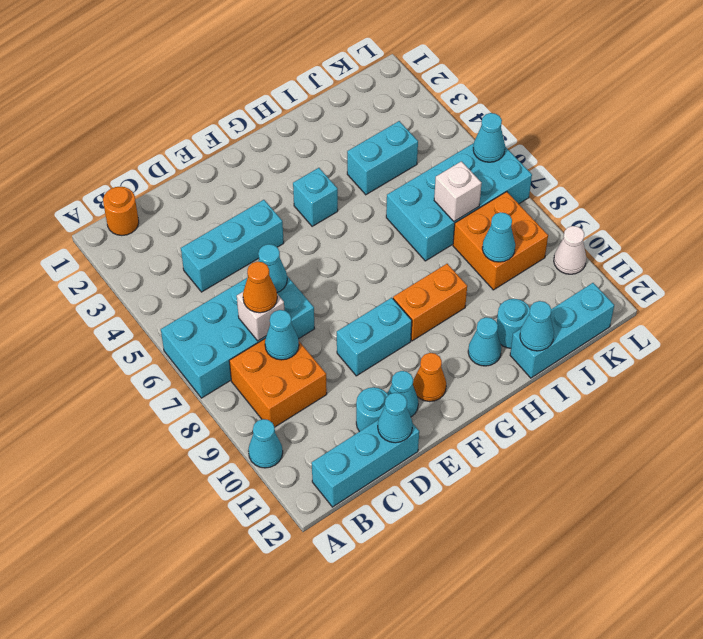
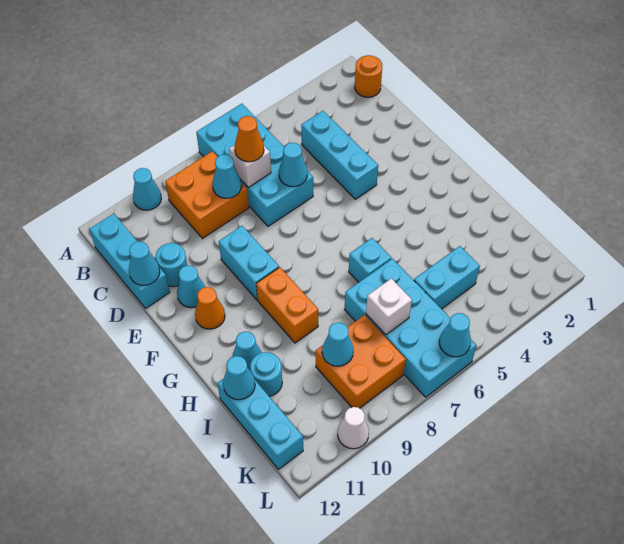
cyan 1x1 brick [293,168,338,226] -> cyan 1x1 brick moved to [349,238,391,282]
cyan 1x2 brick [347,121,418,195] -> cyan 1x2 brick turned to [414,246,480,309]

